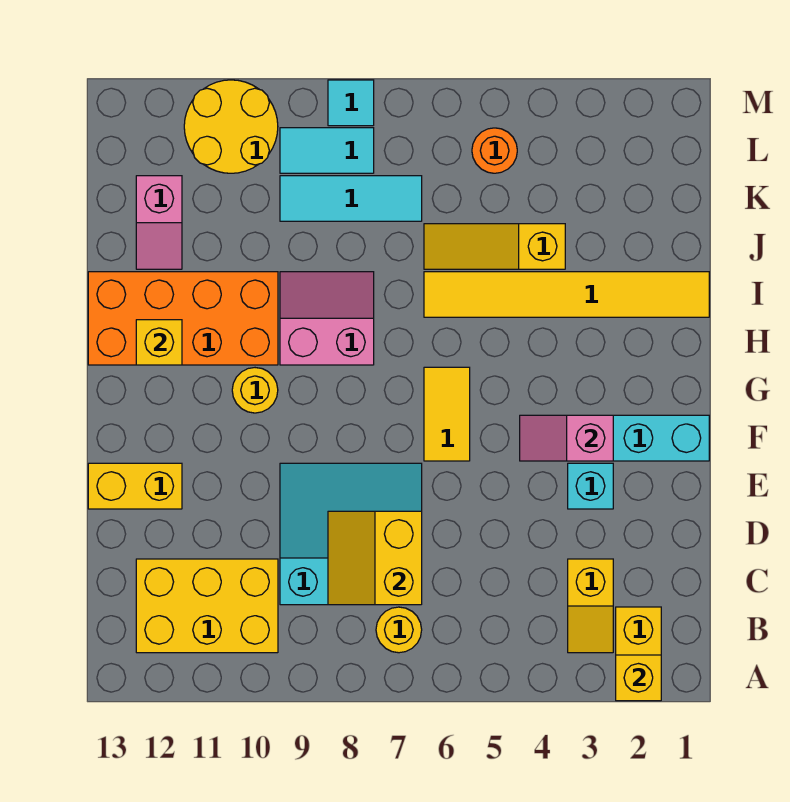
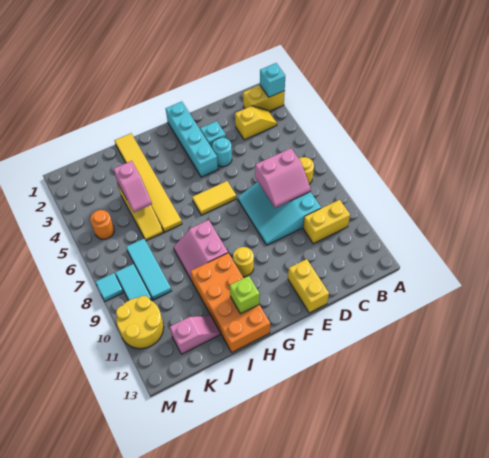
yellow 1x1 brick [616,655,661,701] -> cyan 1x1 brick [260,63,285,97]
yellow 2x3 brick [136,559,278,653] -> yellow 1x2 brick [303,200,350,244]
yellow 2x2 slope [328,511,422,605] -> pink 2x2 slope [255,148,311,208]
none -> cyan 1x1 round brick [213,138,232,167]
pink 1x2 slope [520,415,613,461] -> pink 1x2 slope moved to [114,161,152,212]
yellow 1x1 brick [136,320,182,365] -> lime 1x1 brick [230,276,260,314]

